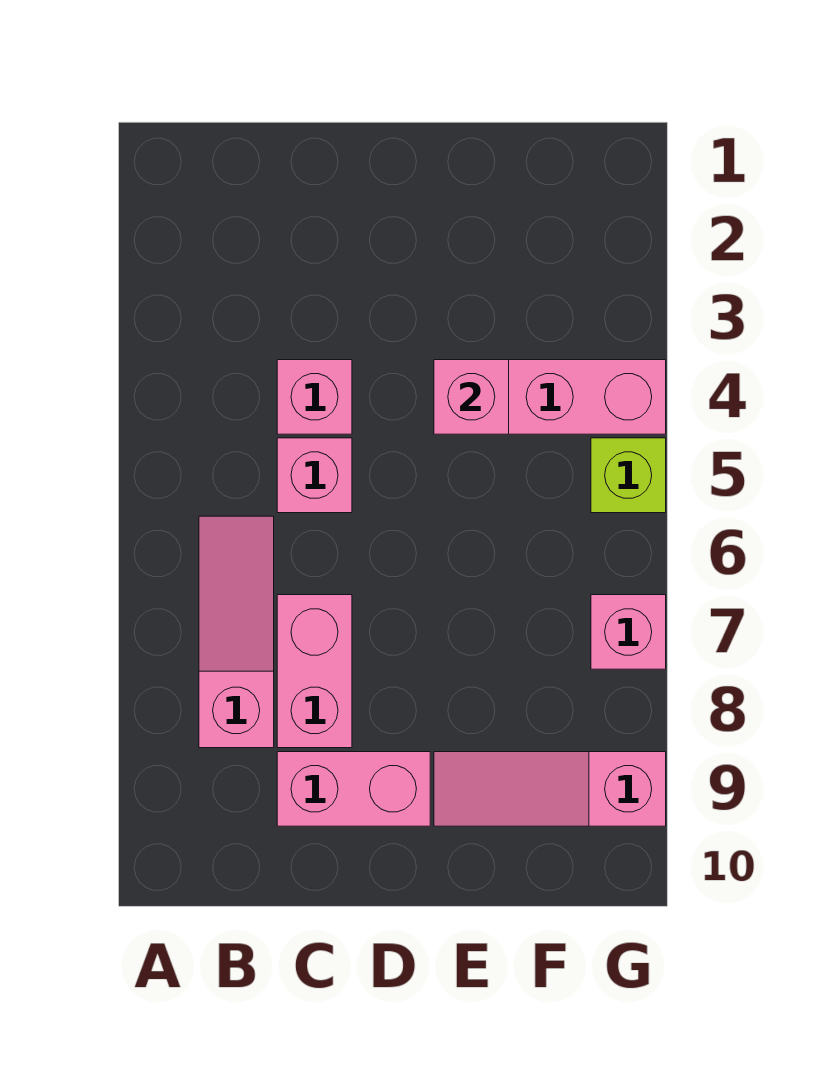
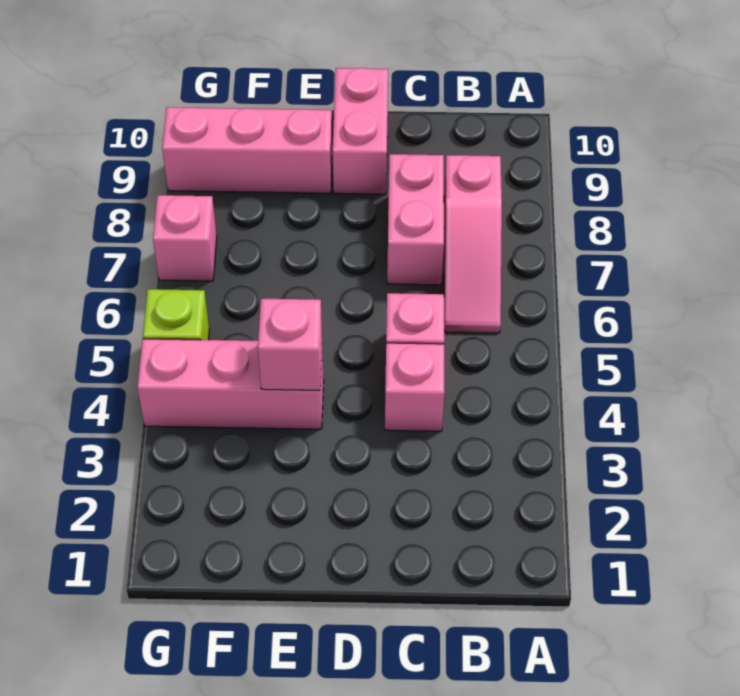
pink 1x2 brick [277,752,430,826] -> pink 1x2 brick turned to [333,68,388,194]
pink 1x3 slope [434,752,666,826] -> pink 1x3 brick [162,107,332,193]

